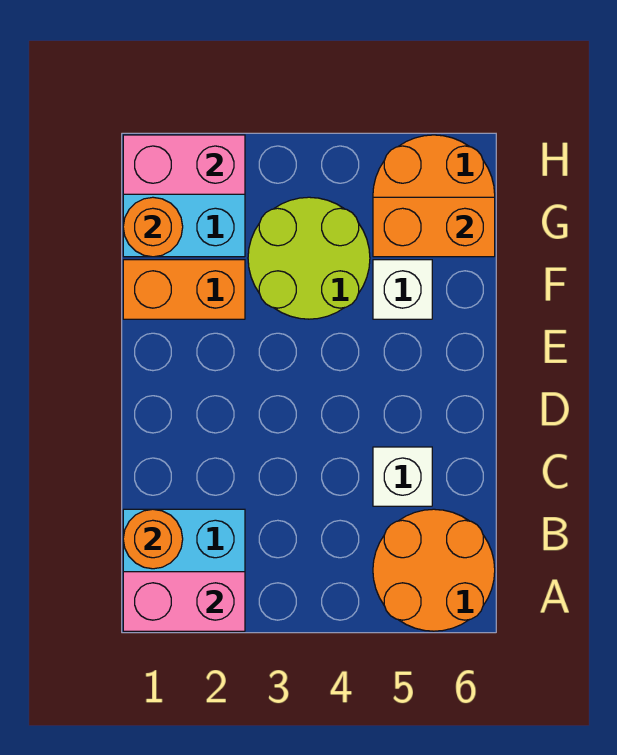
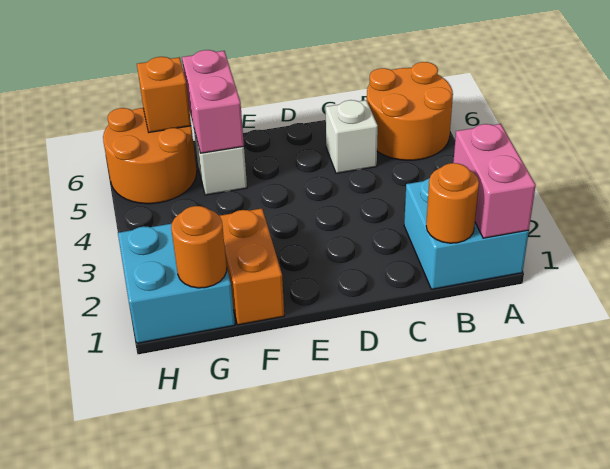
lime 2x2 round brick [248,197,370,319] -> none
orange 1x2 brick [373,197,495,257] -> orange 1x1 brick [137,57,191,132]
pink 1x2 brick [123,135,245,194] -> pink 1x2 brick moved to [182,50,244,153]

